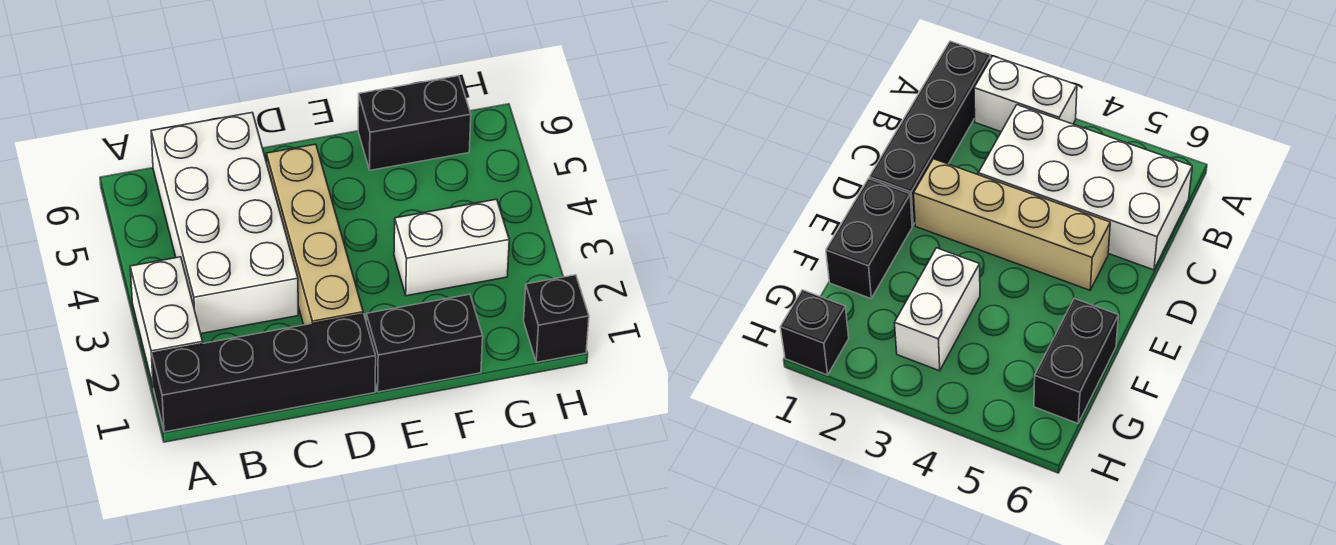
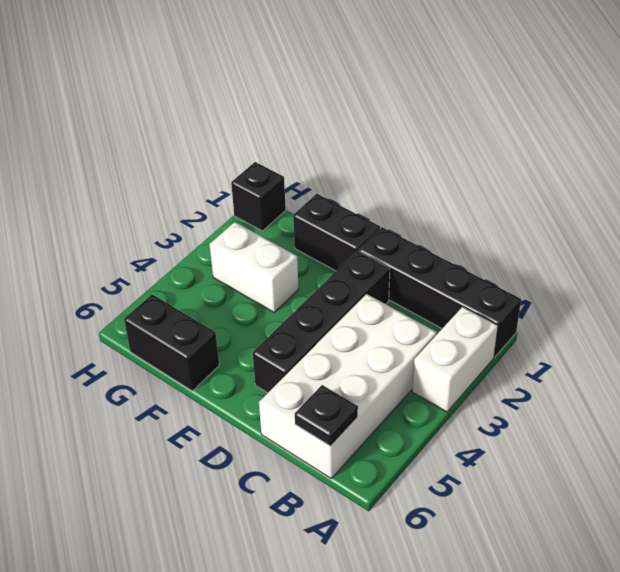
none -> black 1x1 plate [295,385,358,446]
tan 1x4 brick [266,144,363,325] -> black 1x4 brick [253,251,390,393]

